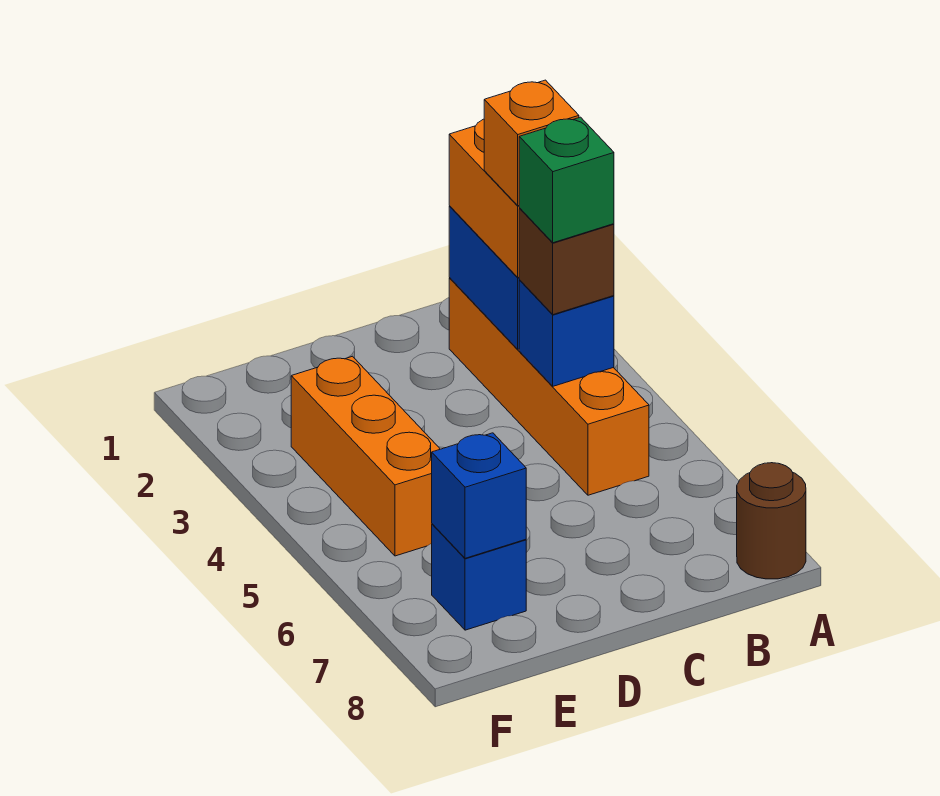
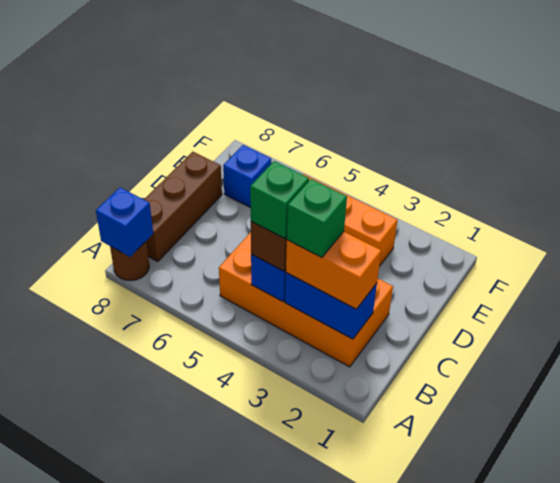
orange 1x4 brick [449,278,649,495] -> orange 2x4 brick [219,232,393,367]
orange 1x1 brick [484,80,579,206] -> green 1x1 brick [287,179,347,257]
none -> brown 1x3 brick [144,152,222,261]
blue 1x1 brick [432,433,526,558] -> blue 1x1 brick moved to [96,187,153,257]

